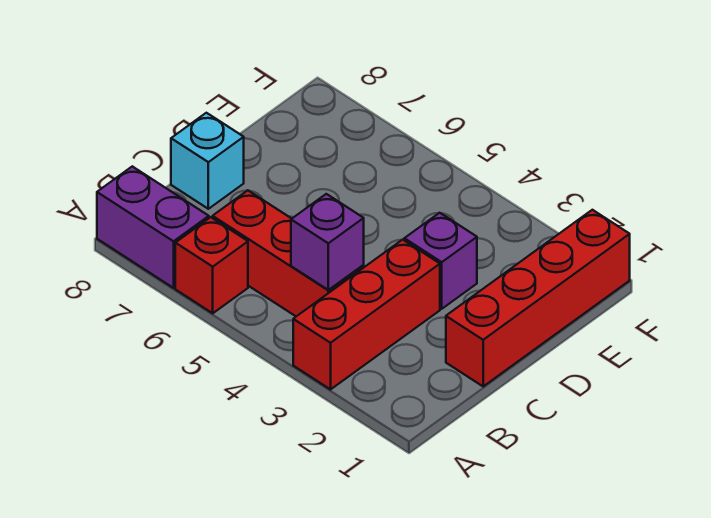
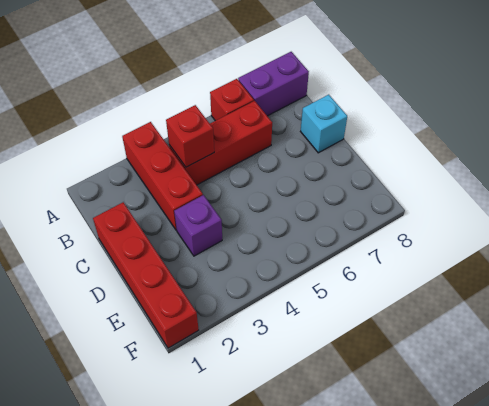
purple 1x1 brick [291,194,364,290] -> red 1x1 brick [166,105,214,167]

